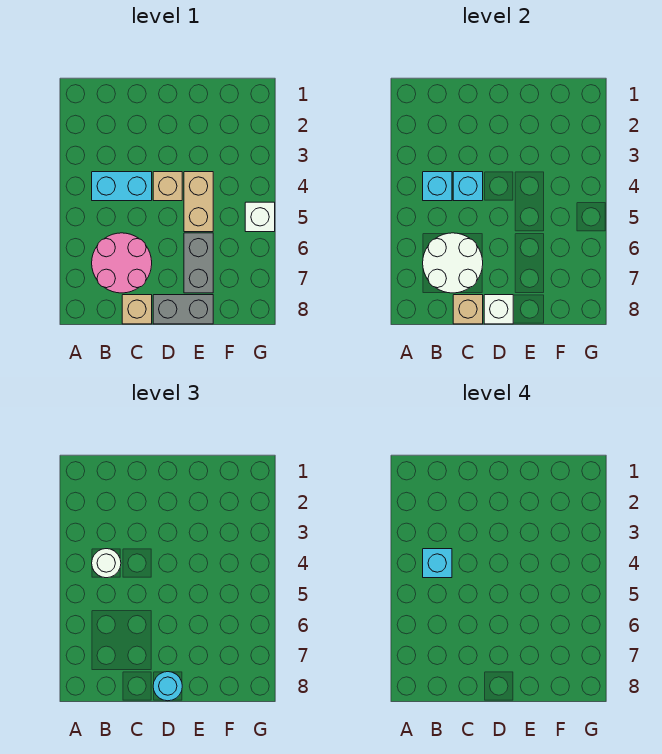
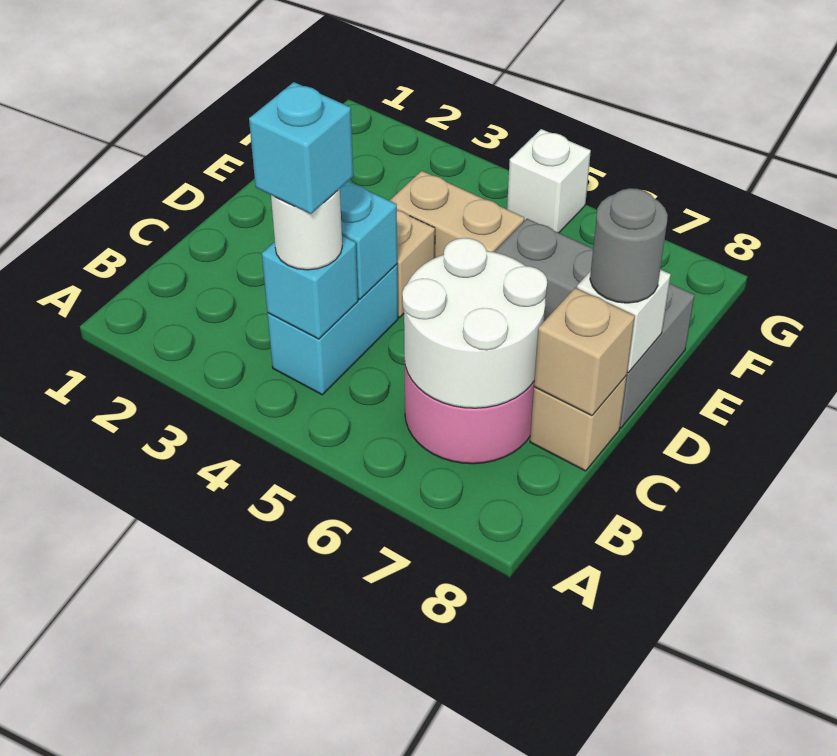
cyan 1x1 round brick [153,672,182,701] -> grey 1x1 round brick [590,188,668,303]

